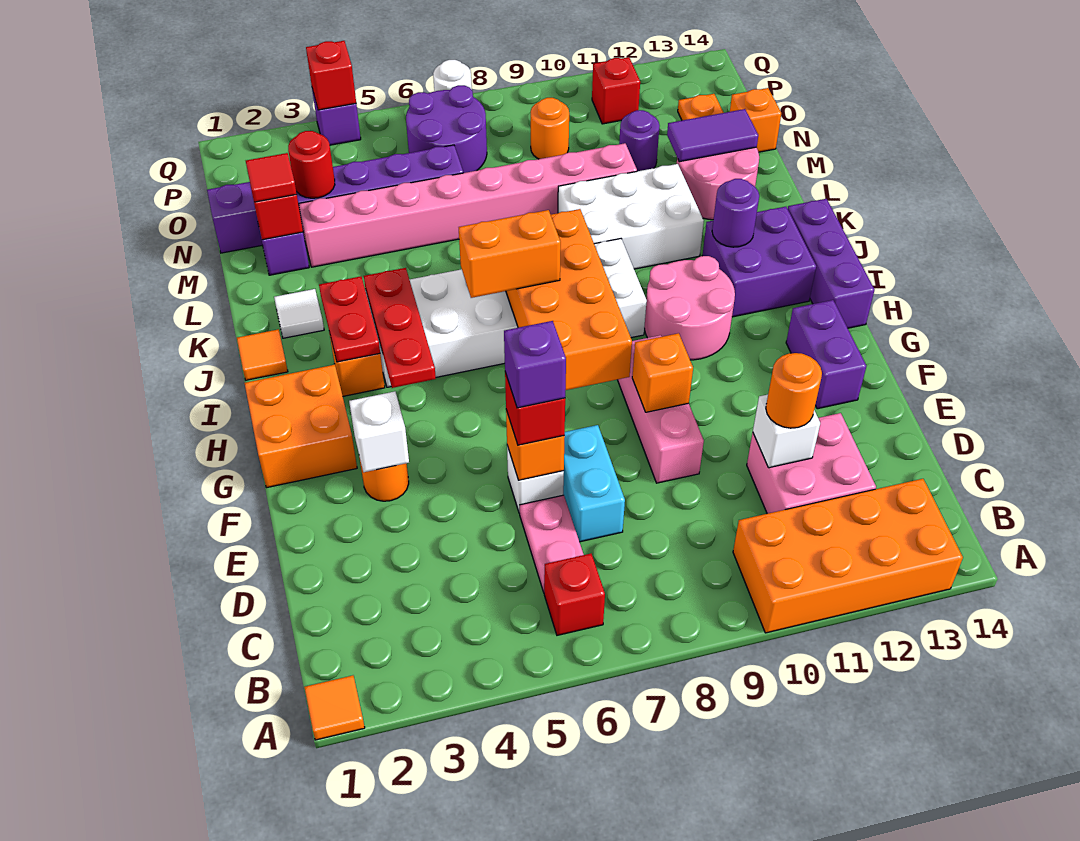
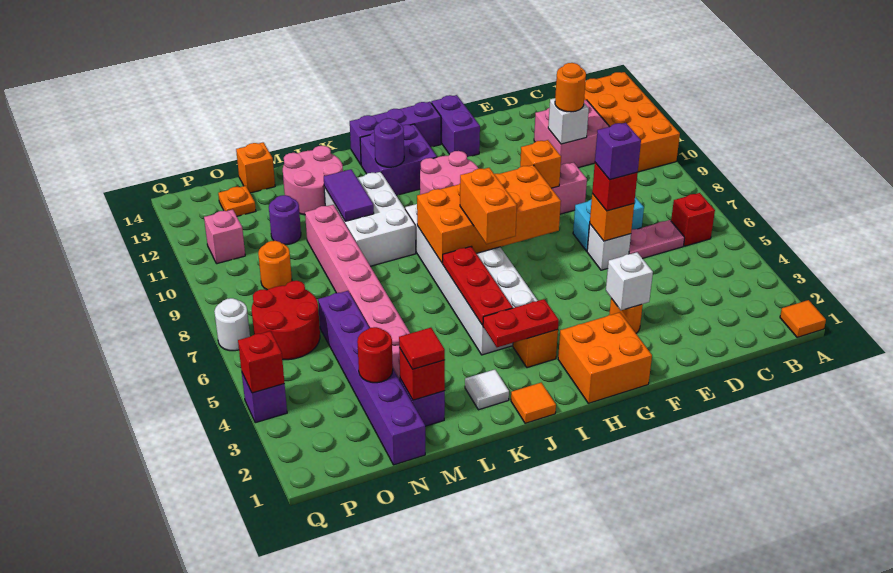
purple 1x2 brick [786,300,866,409] -> purple 1x2 brick turned to [431,95,480,157]
red 1x3 plate [364,268,436,388] -> red 1x3 plate turned to [443,247,513,325]
purple 1x2 tile [667,109,758,162] -> purple 1x2 tile moved to [324,169,374,221]
purple 2x2 round brick [406,85,487,173] -> red 2x2 round brick [252,281,320,360]
red 1x1 brick [592,57,640,124] -> pink 1x1 brick [204,210,245,264]

